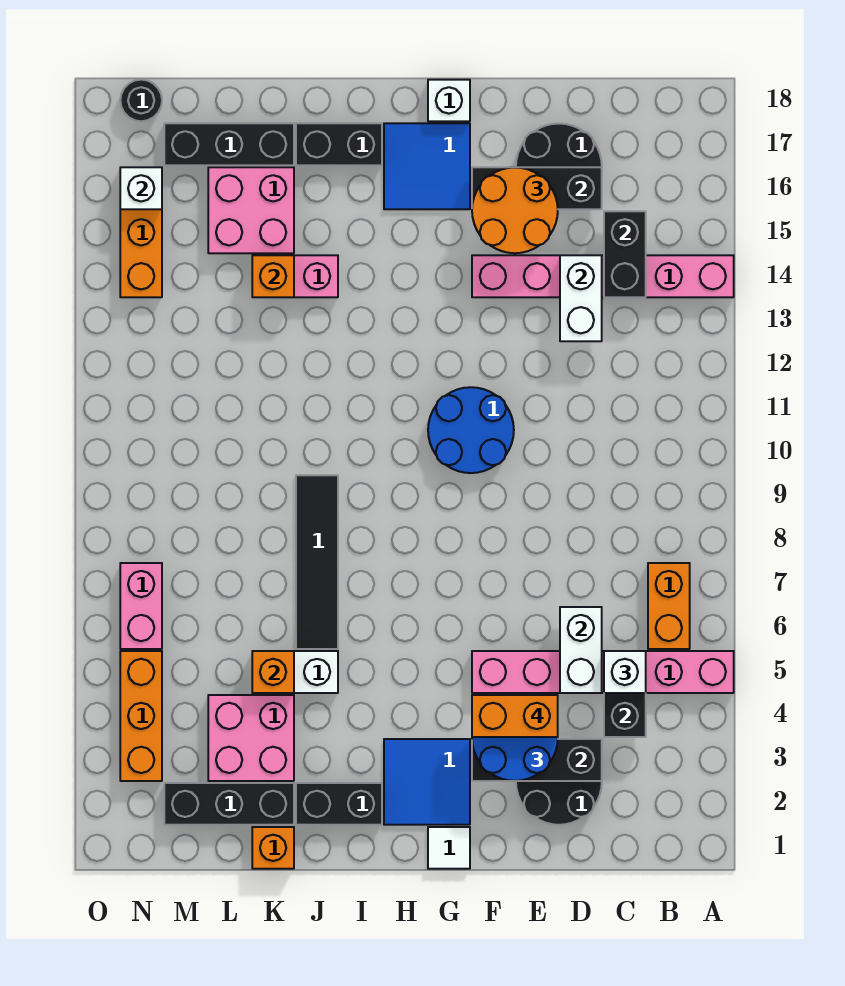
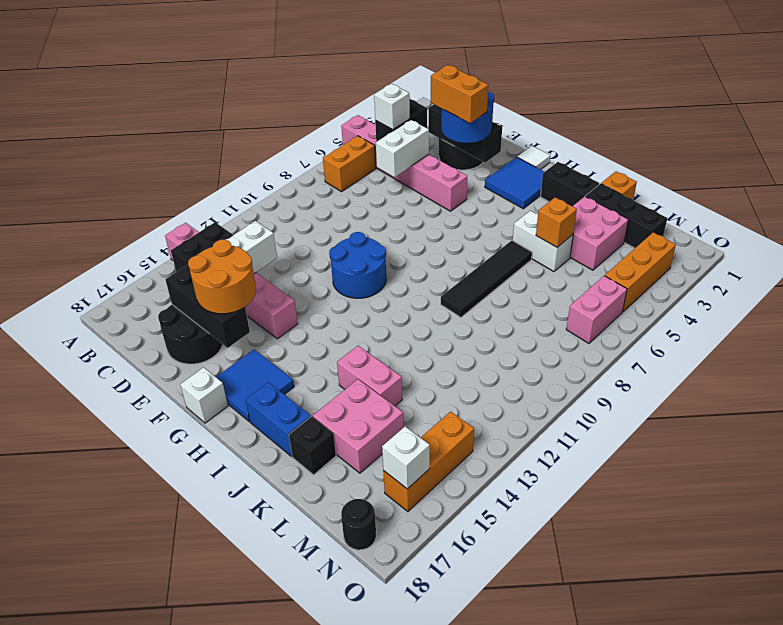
black 1x2 brick [296,123,382,165] -> blue 1x2 brick [246,382,311,457]
orange 1x1 brick [252,255,294,297] -> none
black 1x3 brick [164,123,294,165] -> black 1x1 brick [289,416,336,475]

